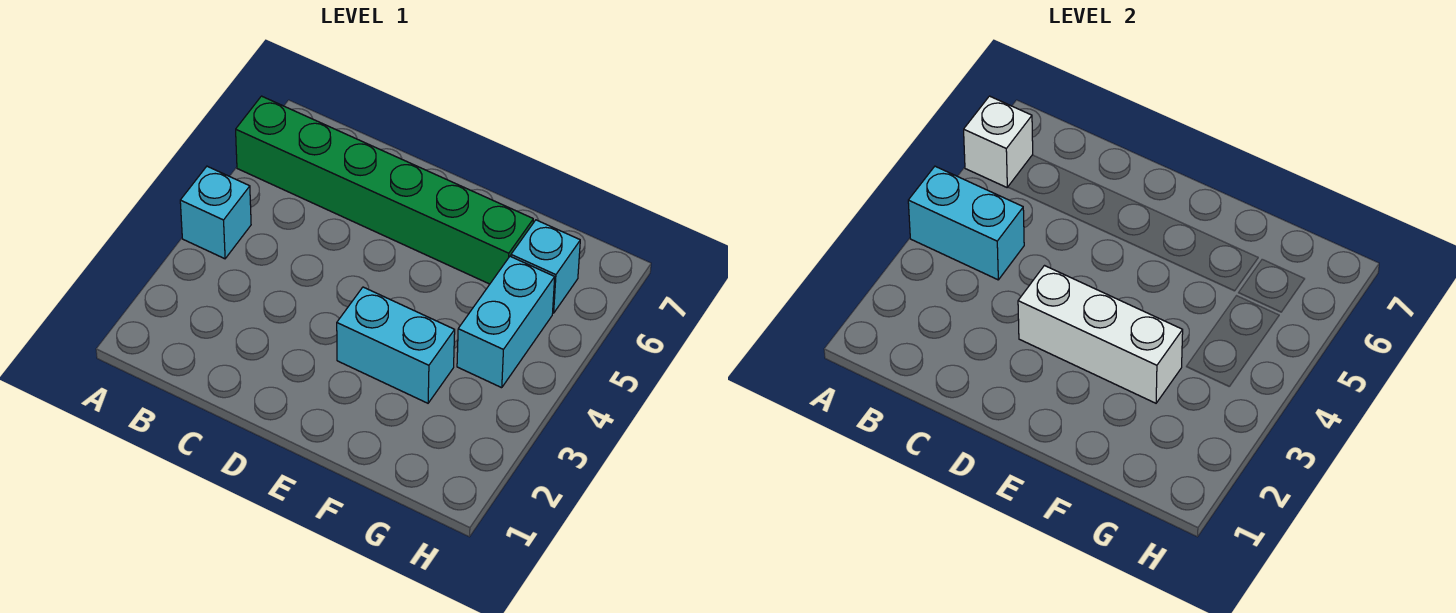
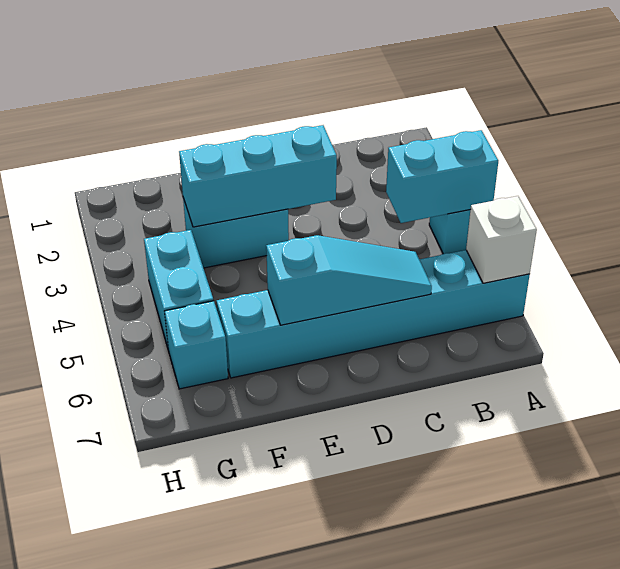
green 1x6 brick [236,96,533,284] -> cyan 1x6 brick [217,250,530,378]
none -> cyan 1x3 slope [266,235,432,325]
white 1x3 brick [1018,266,1183,403] -> cyan 1x3 brick [179,125,337,227]

